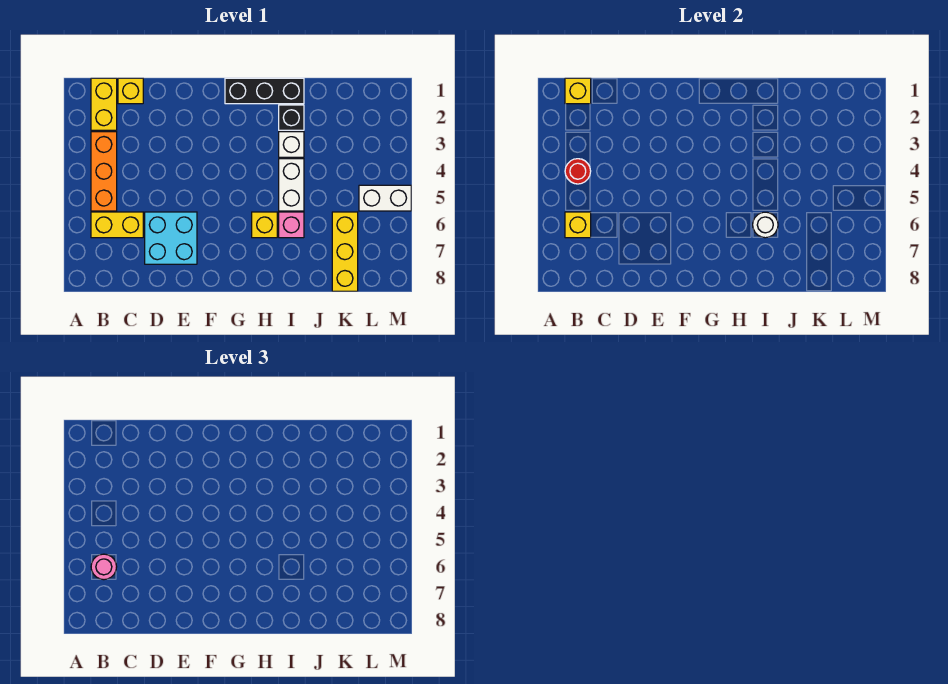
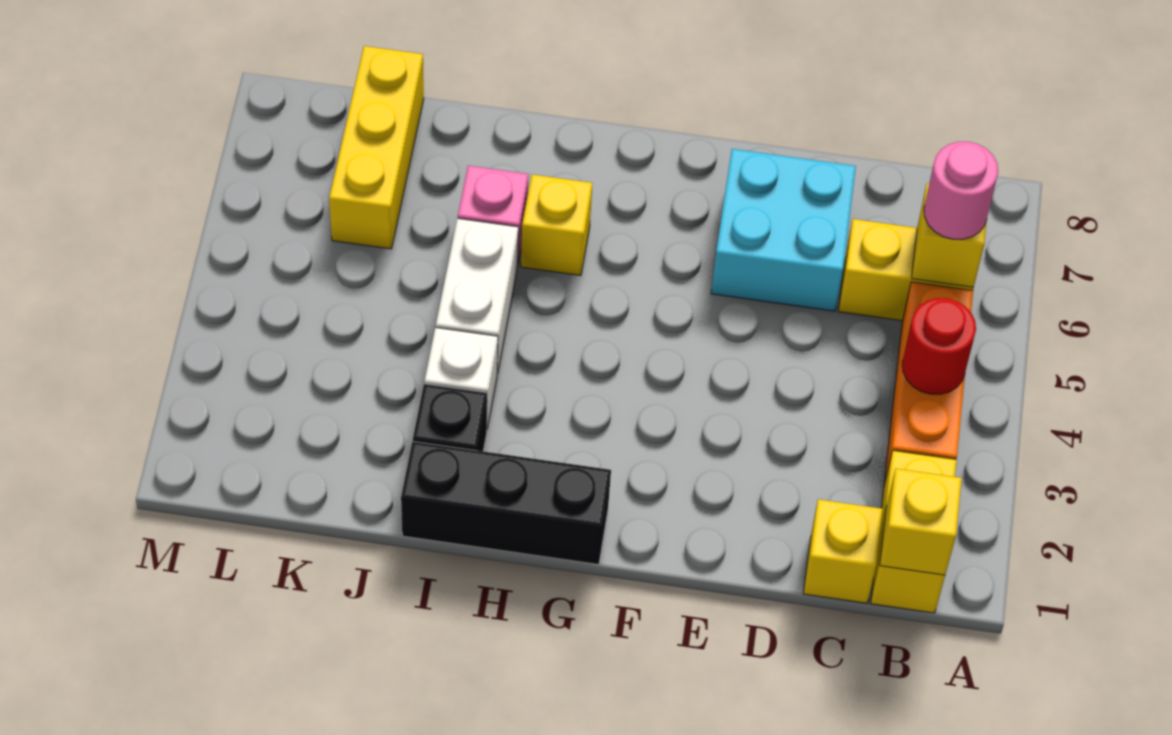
white 1x1 round brick [753,212,778,238] -> none
white 1x2 brick [359,185,411,211] -> none

